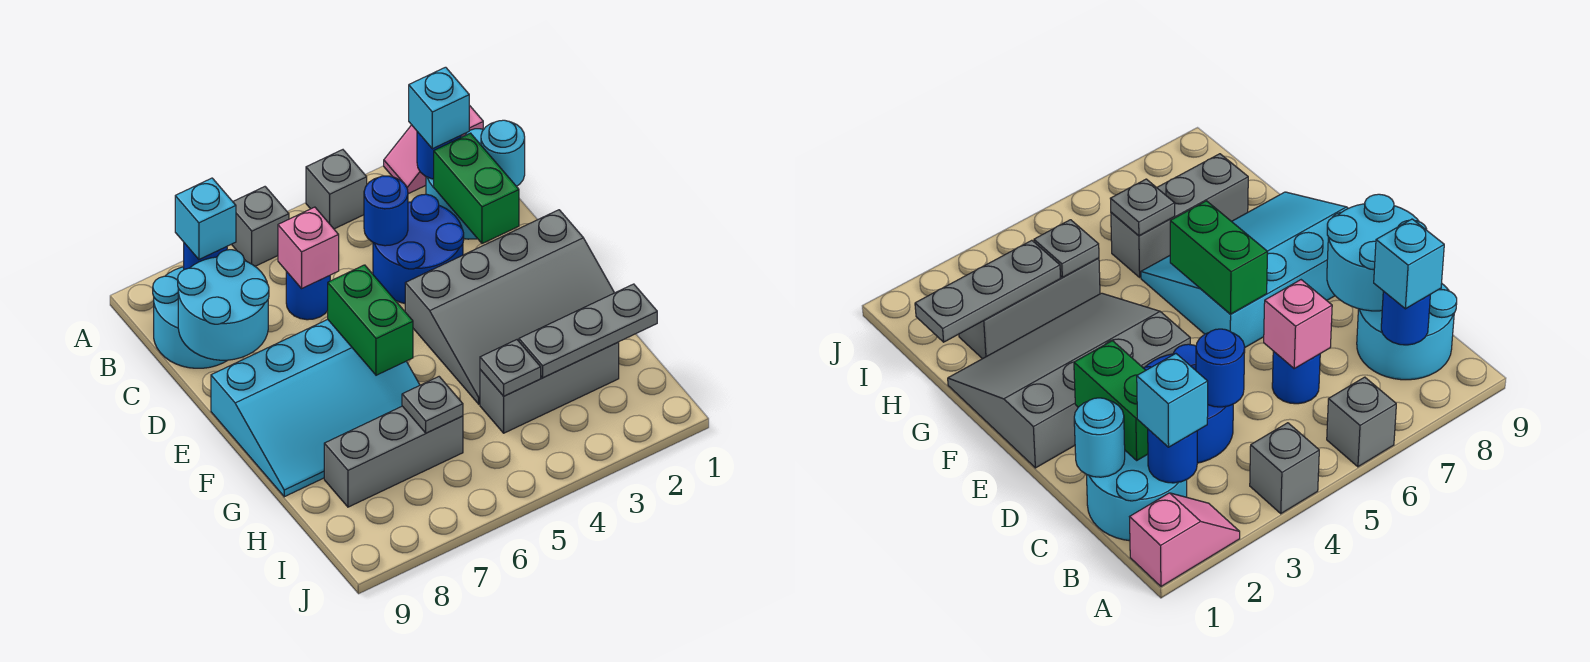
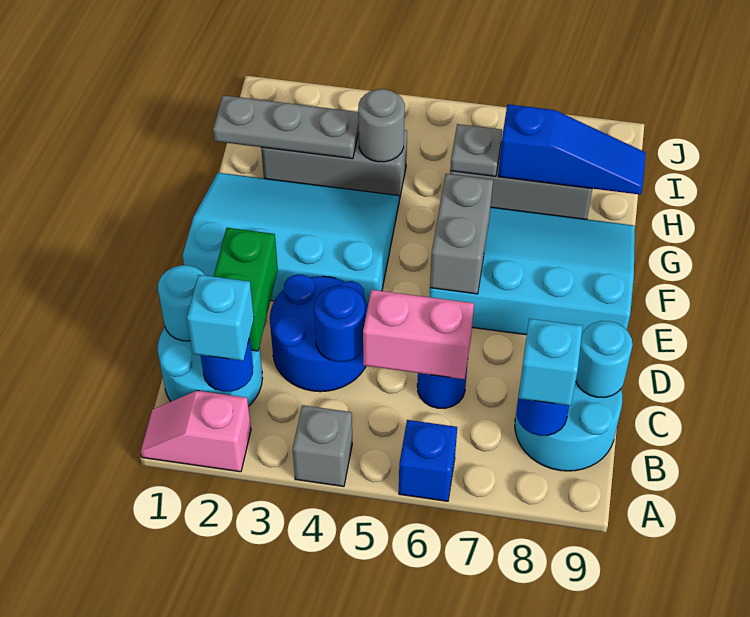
pink 1x2 slope [384,105,483,194] -> pink 1x2 slope turned to [141,391,251,472]
grey 1x1 brick [232,187,289,266] -> blue 1x1 brick [399,420,457,501]
pink 1x1 brick [278,207,339,288] -> pink 1x2 brick [363,290,474,379]
cyan 2x2 round brick [178,250,269,360] -> cyan 1x1 round brick [576,321,633,397]
grey 3x4 slope [405,210,614,404] -> cyan 3x4 slope [183,173,399,305]
green 1x2 brick [328,265,413,375] -> grey 1x2 brick [430,174,493,294]
grey 1x1 plate [480,340,541,396] -> grey 1x1 round brick [358,89,405,162]
none -> blue 1x3 slope [498,104,646,195]

